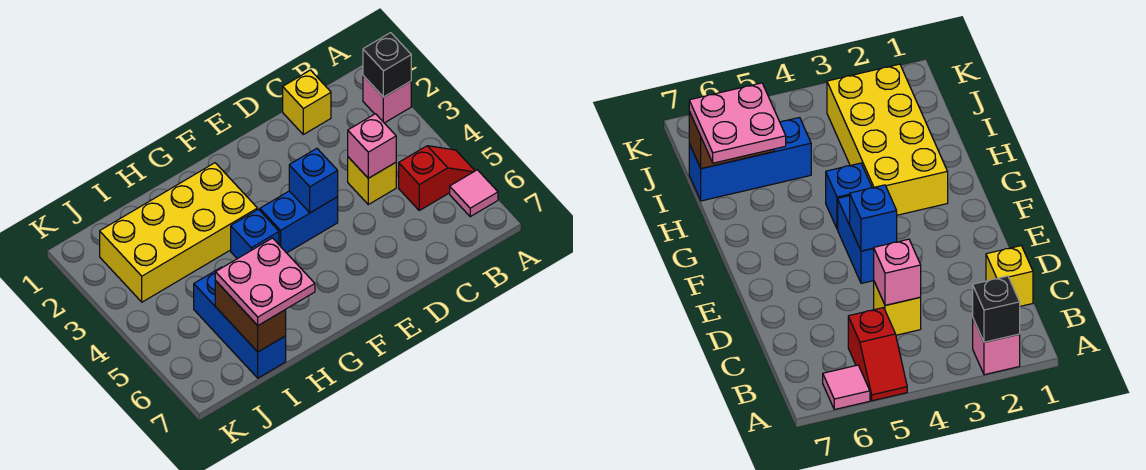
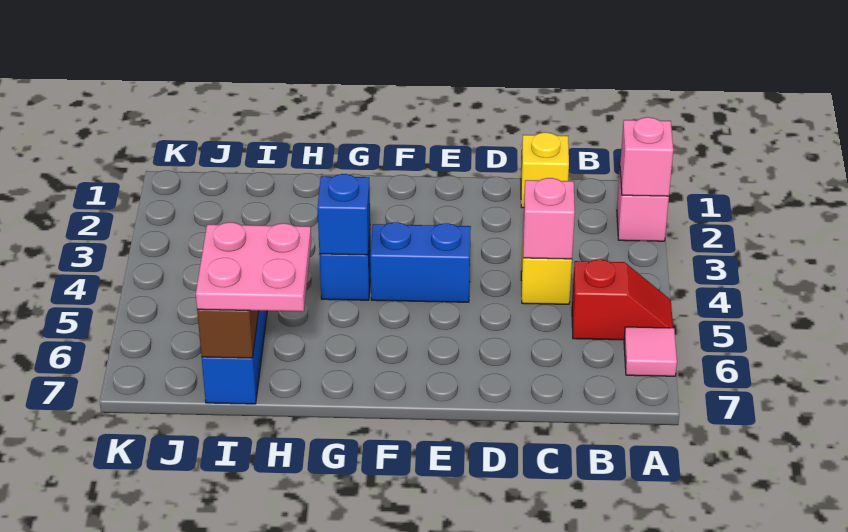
black 1x1 brick [363,33,411,97] -> pink 1x1 brick [620,117,673,196]
blue 1x1 brick [289,149,338,213] -> blue 1x1 brick moved to [318,174,370,255]
yellow 2x4 brick [100,163,257,302] -> none

